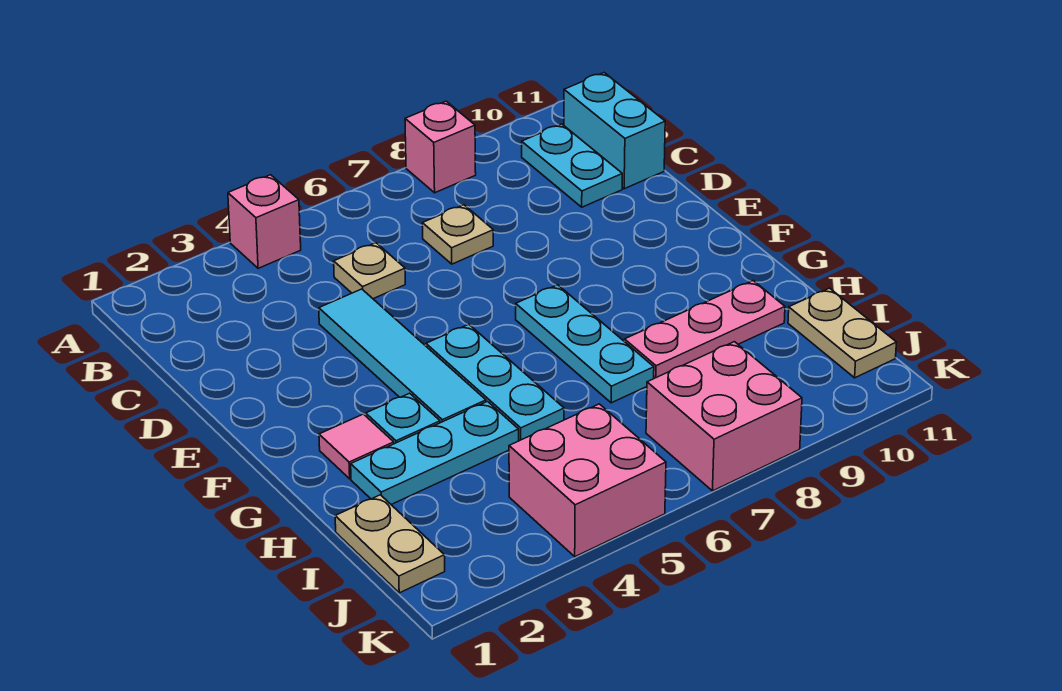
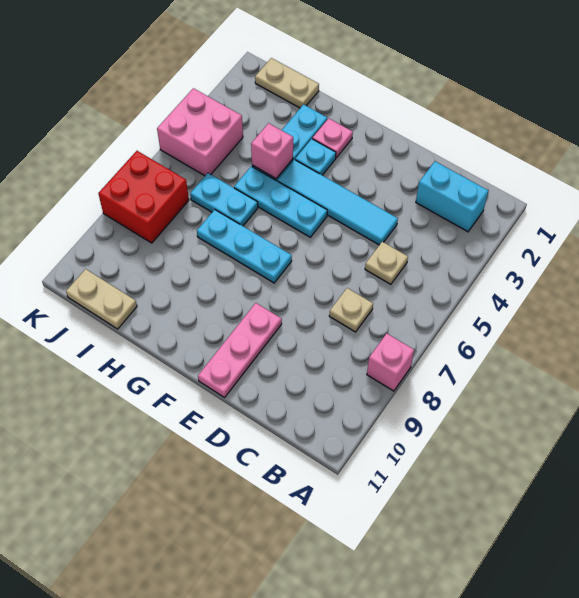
pink 1x1 brick [228,175,301,268] -> pink 1x1 brick moved to [251,123,293,179]
cyan 1x2 plate [522,124,622,207] -> cyan 1x2 plate moved to [190,173,258,226]
cyan 1x2 brick [564,73,665,189] -> cyan 1x2 brick moved to [416,161,489,232]
pink 1x1 tile [319,414,394,479] -> pink 1x1 plate [312,118,353,158]
pink 1x3 plate [624,281,785,378] -> pink 1x3 plate moved to [198,303,282,397]
pink 2x2 brick [646,342,802,491] -> red 2x2 brick [98,151,189,243]

